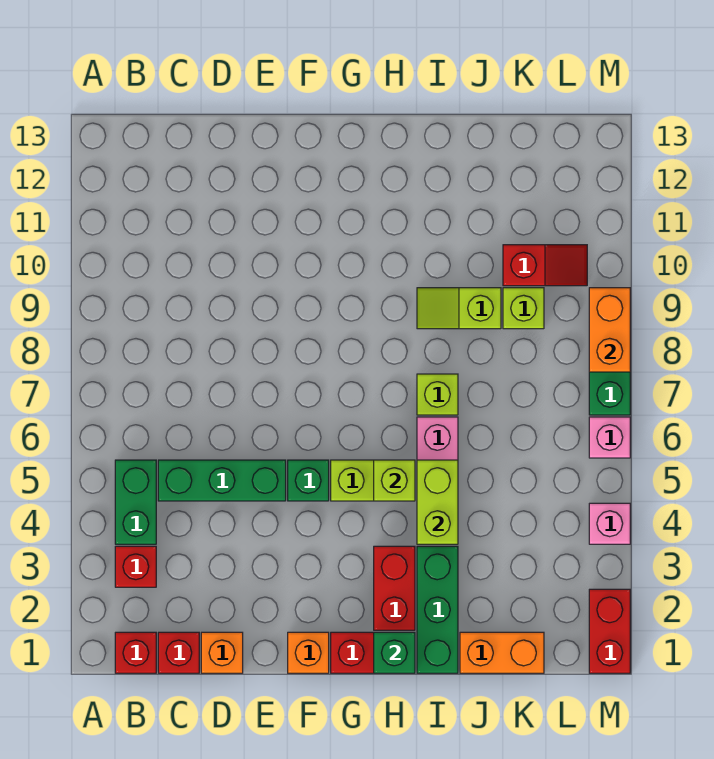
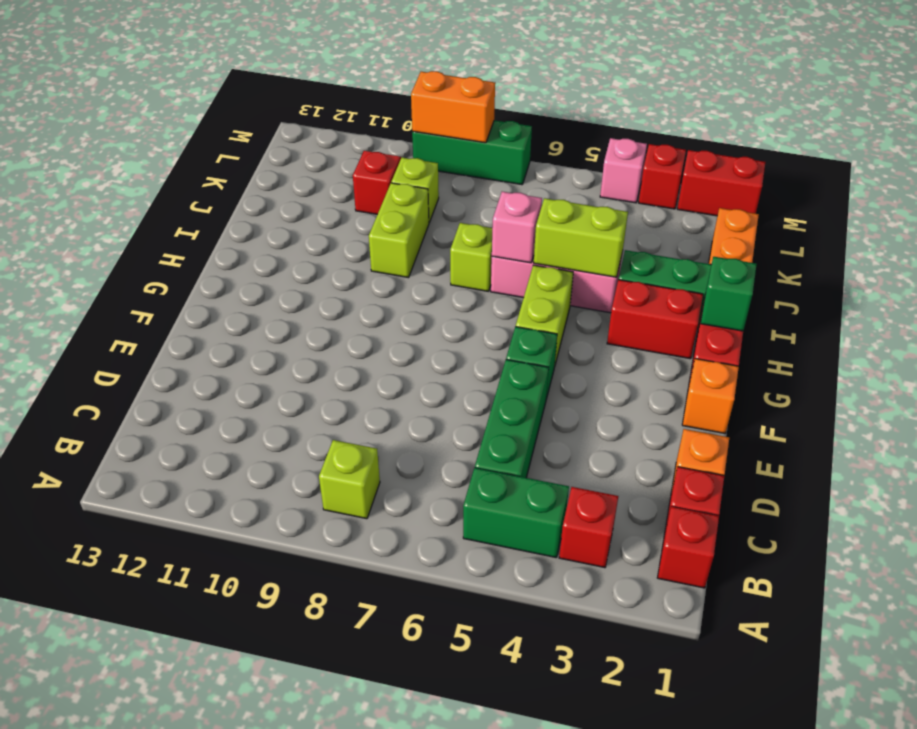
lime 1x1 brick [374,460,415,501] -> lime 1x1 brick moved to [319,440,380,519]
lime 1x2 slope [417,288,501,329] -> lime 1x2 brick [369,183,429,278]
none -> red 1x1 brick [639,144,686,209]
pink 1x1 brick [589,417,630,458] -> pink 1x1 brick moved to [492,192,542,263]

